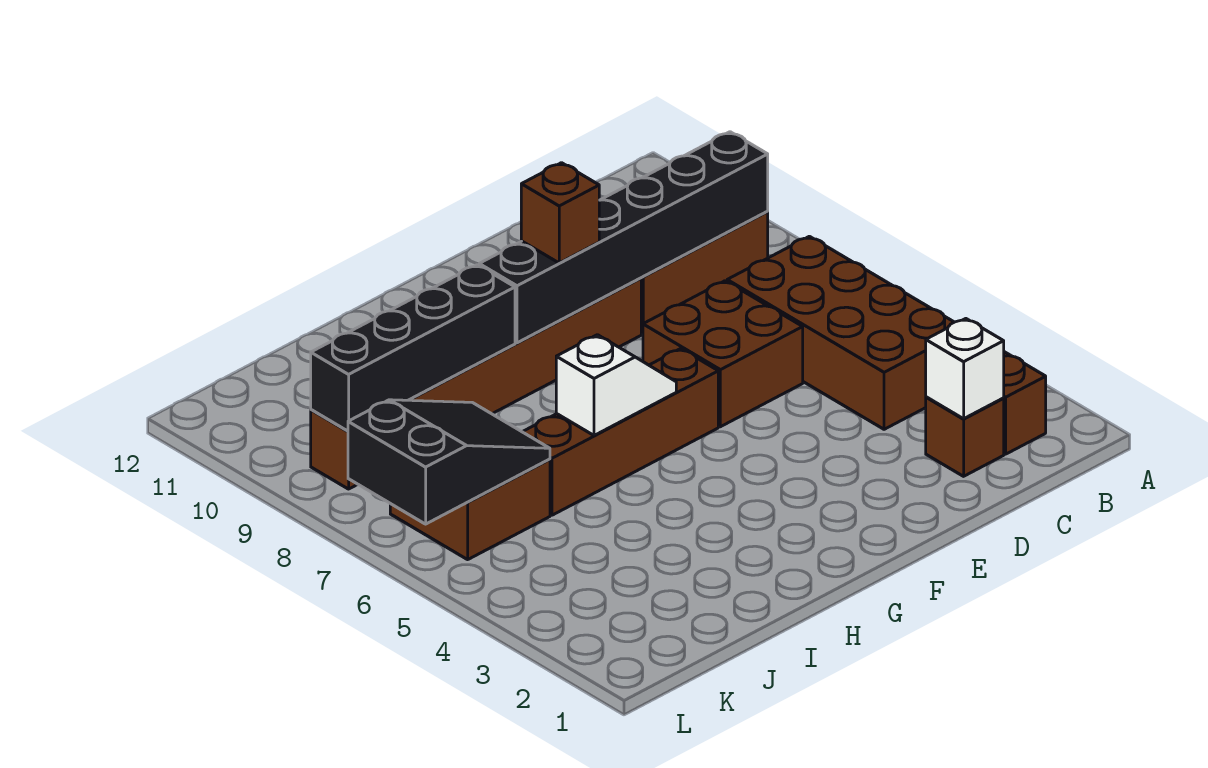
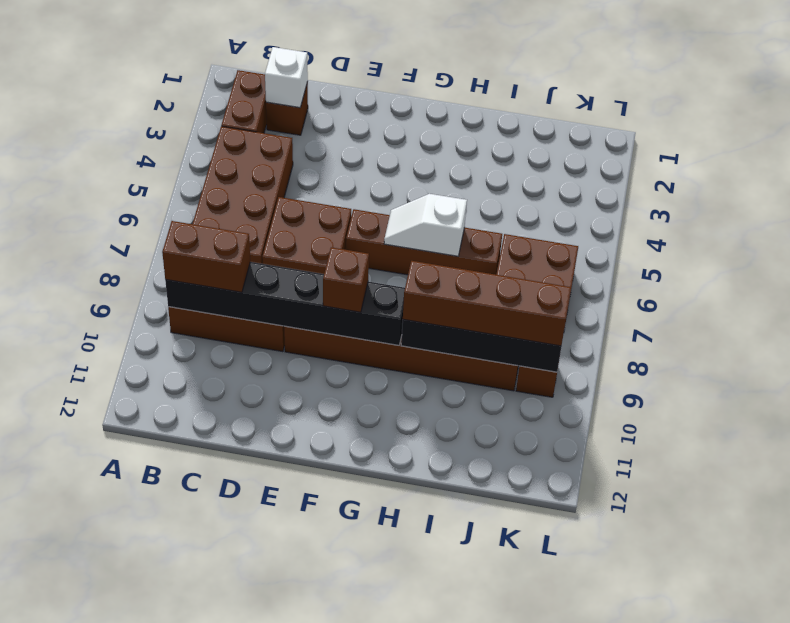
none -> brown 1x2 brick [162,221,250,292]
none -> brown 1x4 brick [403,261,571,346]
black 2x3 slope [348,400,550,524] -> none

